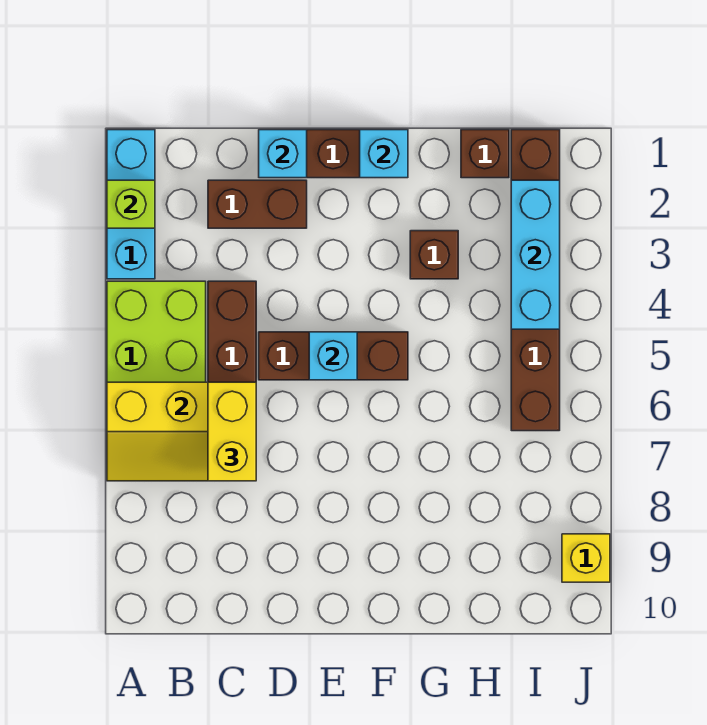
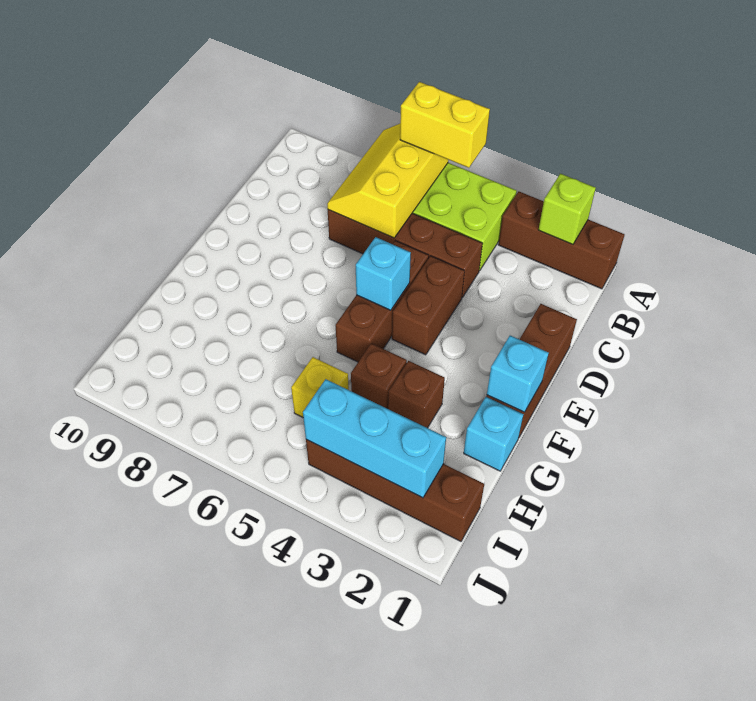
cyan 1x3 brick [107,130,155,279] -> brown 1x3 brick [498,191,625,289]
brown 1x2 brick [208,180,307,228] -> brown 1x2 brick moved to [392,256,465,355]
yellow 1x2 brick [208,382,256,481] -> yellow 1x2 brick moved to [400,82,490,168]
cyan 1x1 brick [259,130,307,178] -> cyan 1x1 brick moved to [464,397,524,471]
brown 1x1 brick [461,130,509,178] -> brown 1x1 brick moved to [351,343,407,409]
brown 1x6 brick [511,130,560,431] -> brown 1x4 brick [306,440,484,541]
yellow 1x1 brick [562,534,610,582] -> yellow 1x1 brick moved to [291,357,349,417]

